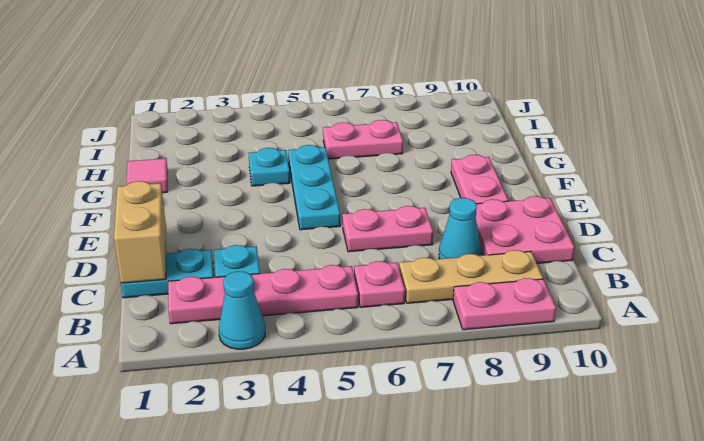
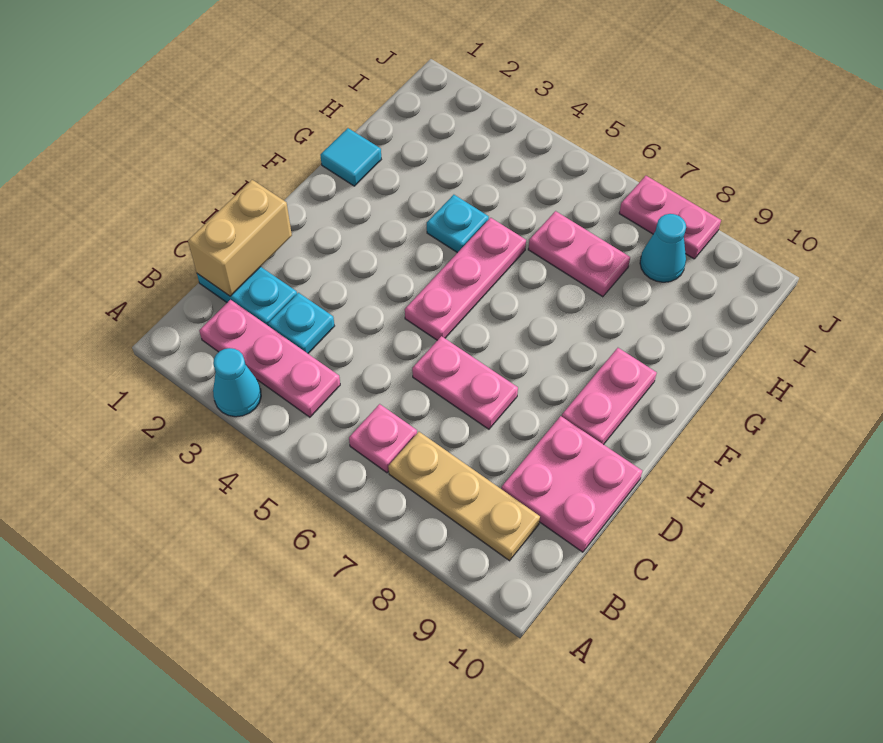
pink 1x2 plate [453,278,556,330] -> pink 1x2 plate moved to [619,176,721,259]
pink 1x4 plate [168,265,358,324] -> pink 1x3 plate [199,300,340,417]
cyan 1x1 cone [439,198,482,259] -> cyan 1x1 cone moved to [640,214,686,282]
cyan 1x3 plate [288,145,340,230] -> pink 1x3 plate [405,218,526,340]
pink 1x1 tile [126,158,168,193] -> cyan 1x1 tile [320,128,381,186]

